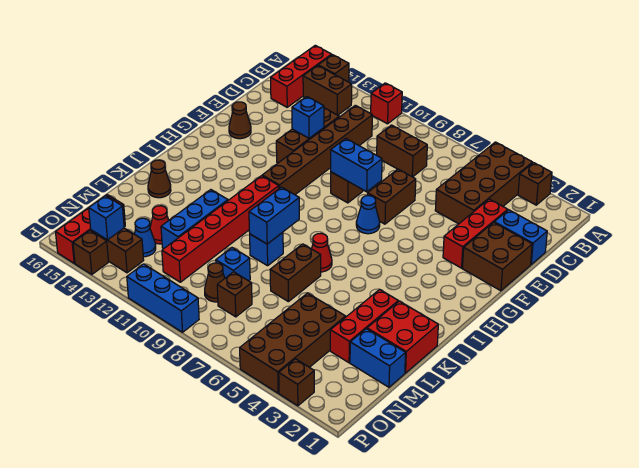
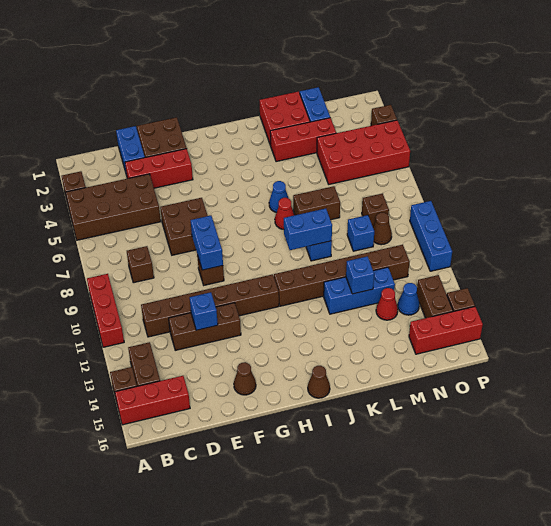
red 1x1 brick [371,83,402,124] -> red 1x3 brick [87,274,124,347]
brown 1x2 brick [377,125,427,177] -> brown 1x1 brick [127,246,154,283]
brown 1x2 brick [368,169,416,224] -> brown 2x2 brick [160,198,208,255]
blue 1x1 cone [356,196,380,234] -> blue 1x1 cone moved to [269,181,288,213]
red 1x6 brick [162,176,279,282] -> brown 1x6 brick [274,245,410,306]
brown 1x1 cone [148,160,171,198] -> brown 1x1 cone moved to [308,366,330,398]
brown 2x4 brick [240,293,346,393] -> red 2x4 brick [317,120,410,184]
blue 1x1 brick [89,196,124,240] -> blue 1x1 brick moved to [346,256,374,294]

